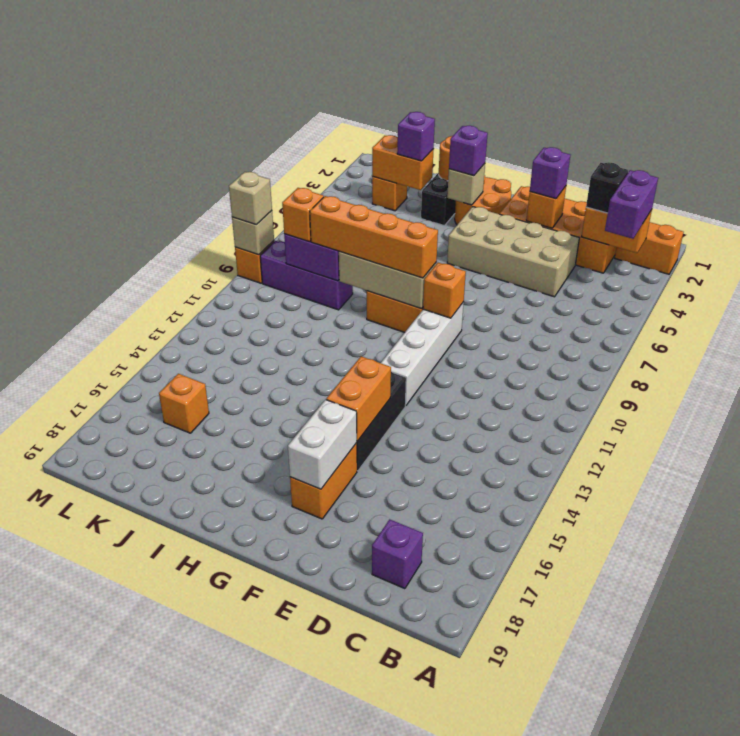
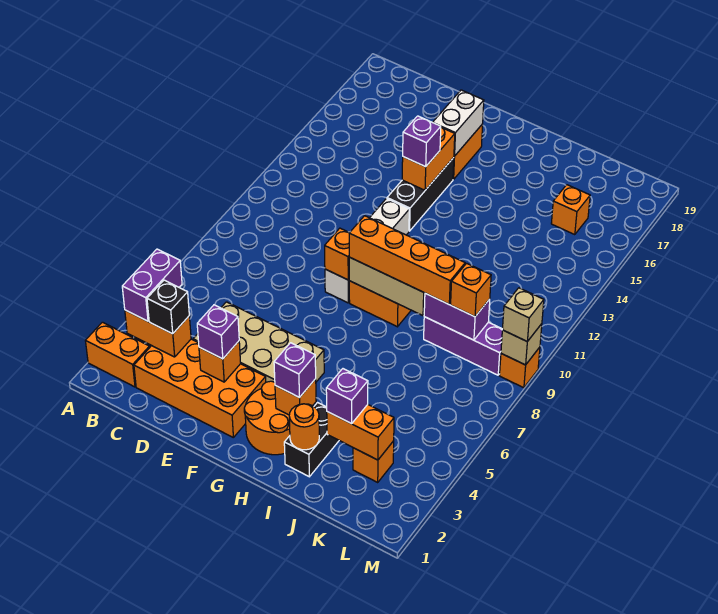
purple 1x1 brick [372,519,423,589] -> purple 1x1 brick moved to [403,116,441,167]
tan 1x1 brick [447,164,485,205] -> orange 1x1 brick [275,379,316,415]

